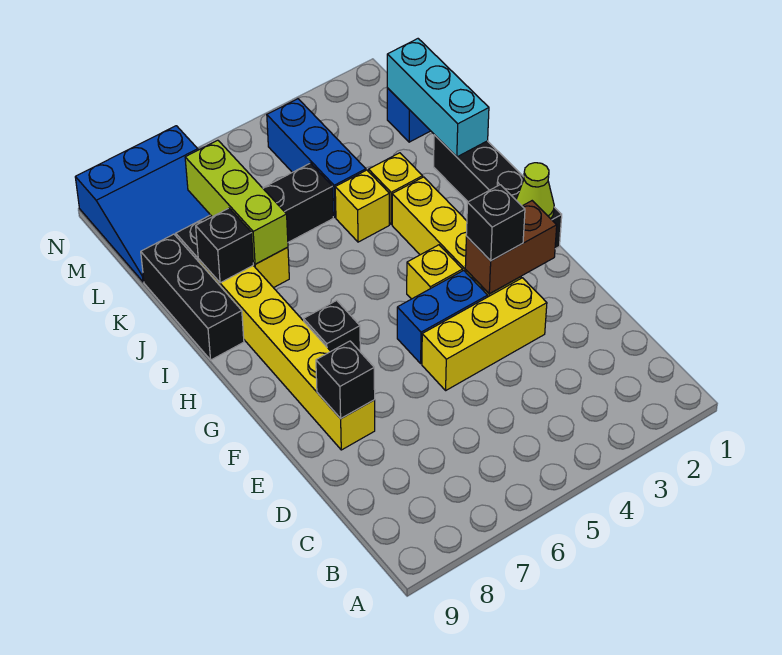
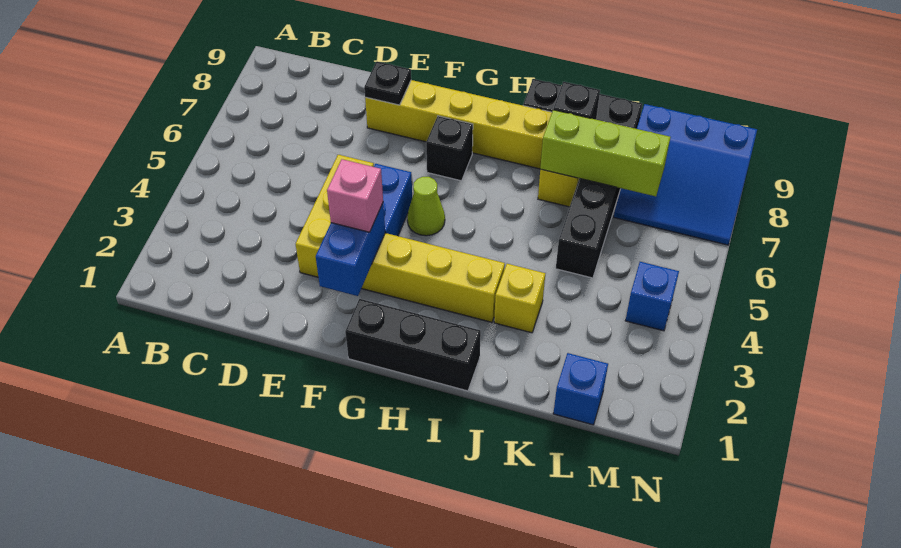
black 1x1 brick [316,341,375,419] -> black 1x1 plate [364,62,411,105]
brown 1x2 brick [465,201,557,294] -> blue 1x2 brick [316,203,385,296]
black 1x1 brick [466,185,525,261] -> pink 1x1 brick [327,159,383,232]
black 1x4 brick [434,135,562,249] -> black 1x3 brick [345,299,481,391]
lime 1x1 cone [516,163,554,219] -> lime 1x1 cone moved to [407,177,445,236]
yellow 1x1 brick [407,245,463,299] -> none
cyan 1x3 brick [387,39,489,157] -> none
yellow 1x1 brick [335,170,389,242] -> none
blue 1x3 brick [267,99,366,217] -> blue 1x1 brick [625,262,679,331]
blue 3x3 slope [75,126,210,282] -> blue 3x3 slope turned to [614,104,757,245]

